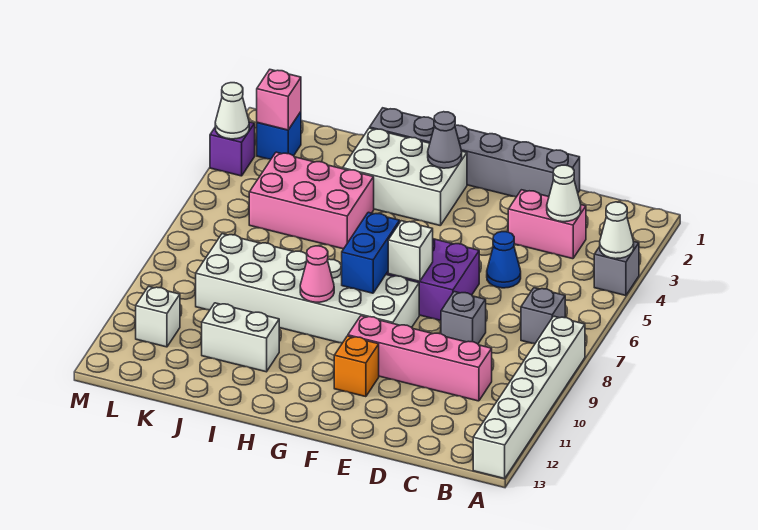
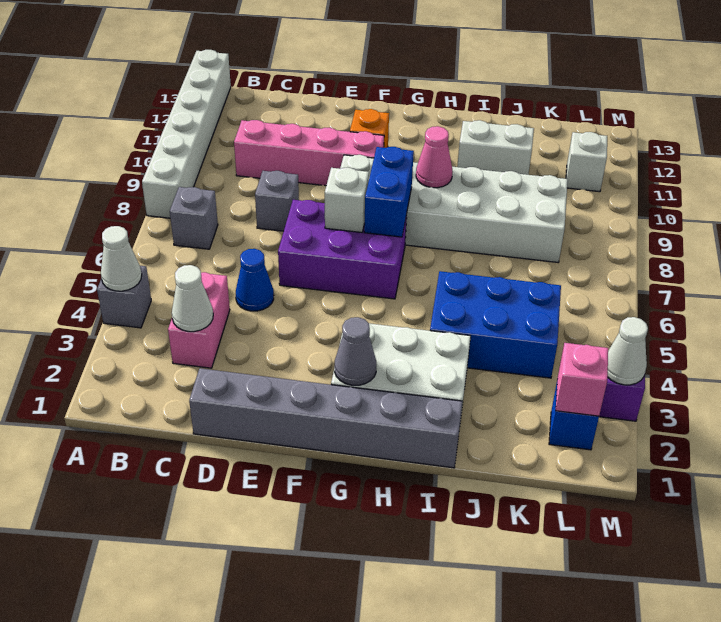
pink 1x2 brick [508,190,586,259] -> pink 1x2 brick turned to [168,272,230,368]
pink 2x3 brick [249,152,374,249] -> blue 2x3 brick [430,271,561,378]

